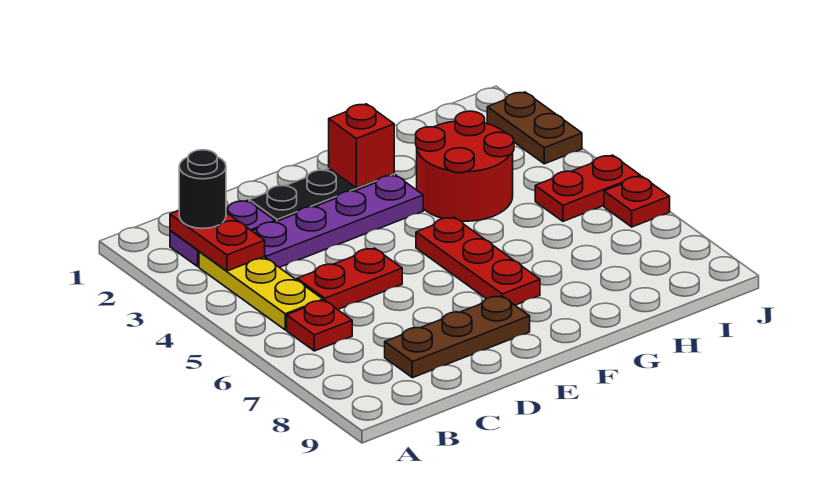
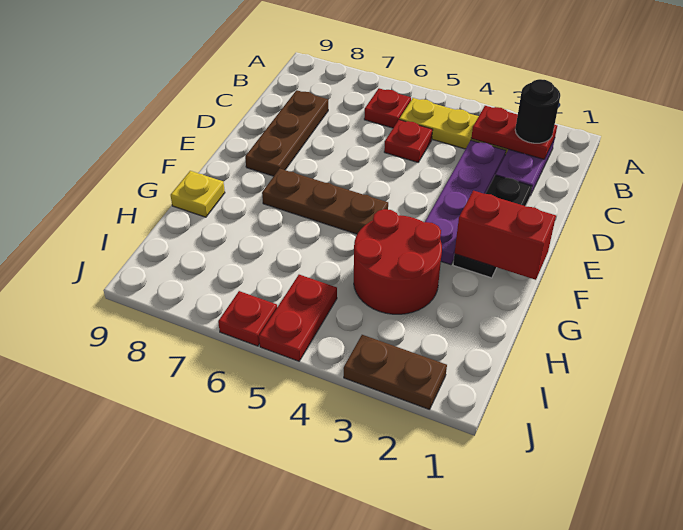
red 1x2 plate [297,248,402,310] -> red 1x1 plate [384,120,433,162]
red 1x1 brick [329,104,394,188] -> red 1x2 brick [455,191,556,280]
red 1x3 plate [416,217,540,305] -> brown 1x3 plate [262,169,388,234]
none -> yellow 1x1 plate [171,171,225,217]

